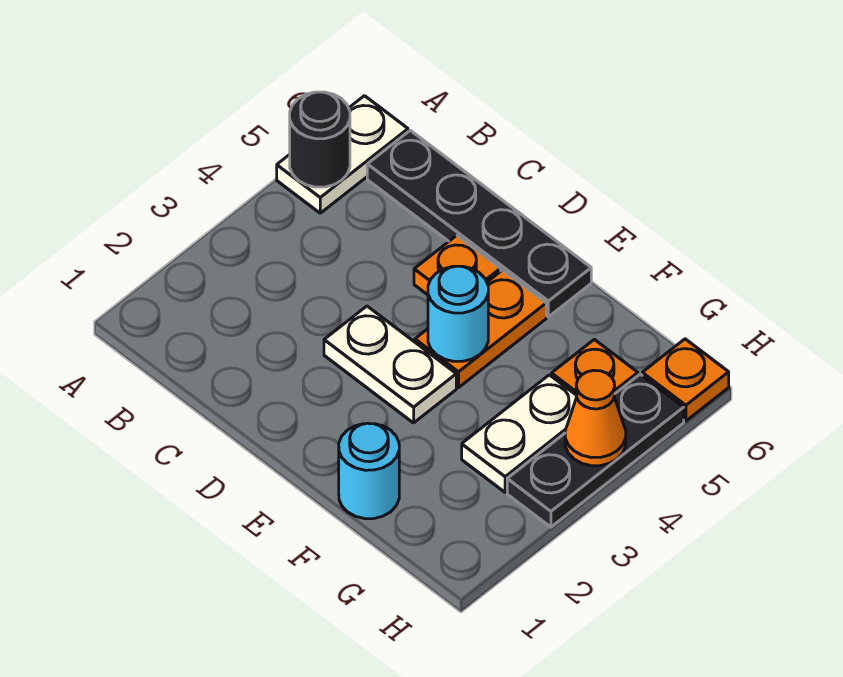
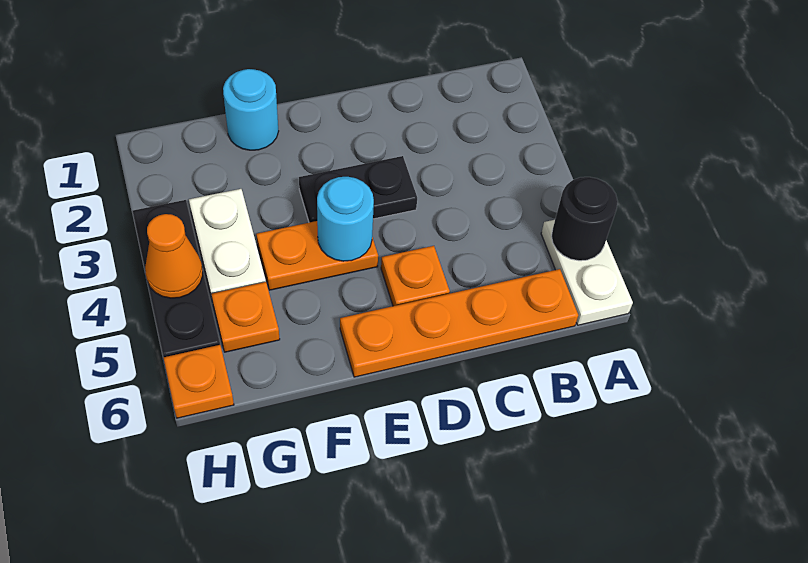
black 1x4 plate [367,130,591,317] -> orange 1x4 plate [340,269,578,377]
white 1x2 plate [324,306,456,423] -> black 1x2 plate [299,156,417,223]
orange 1x2 plate [415,270,546,388] -> orange 1x2 plate turned to [256,221,378,290]

